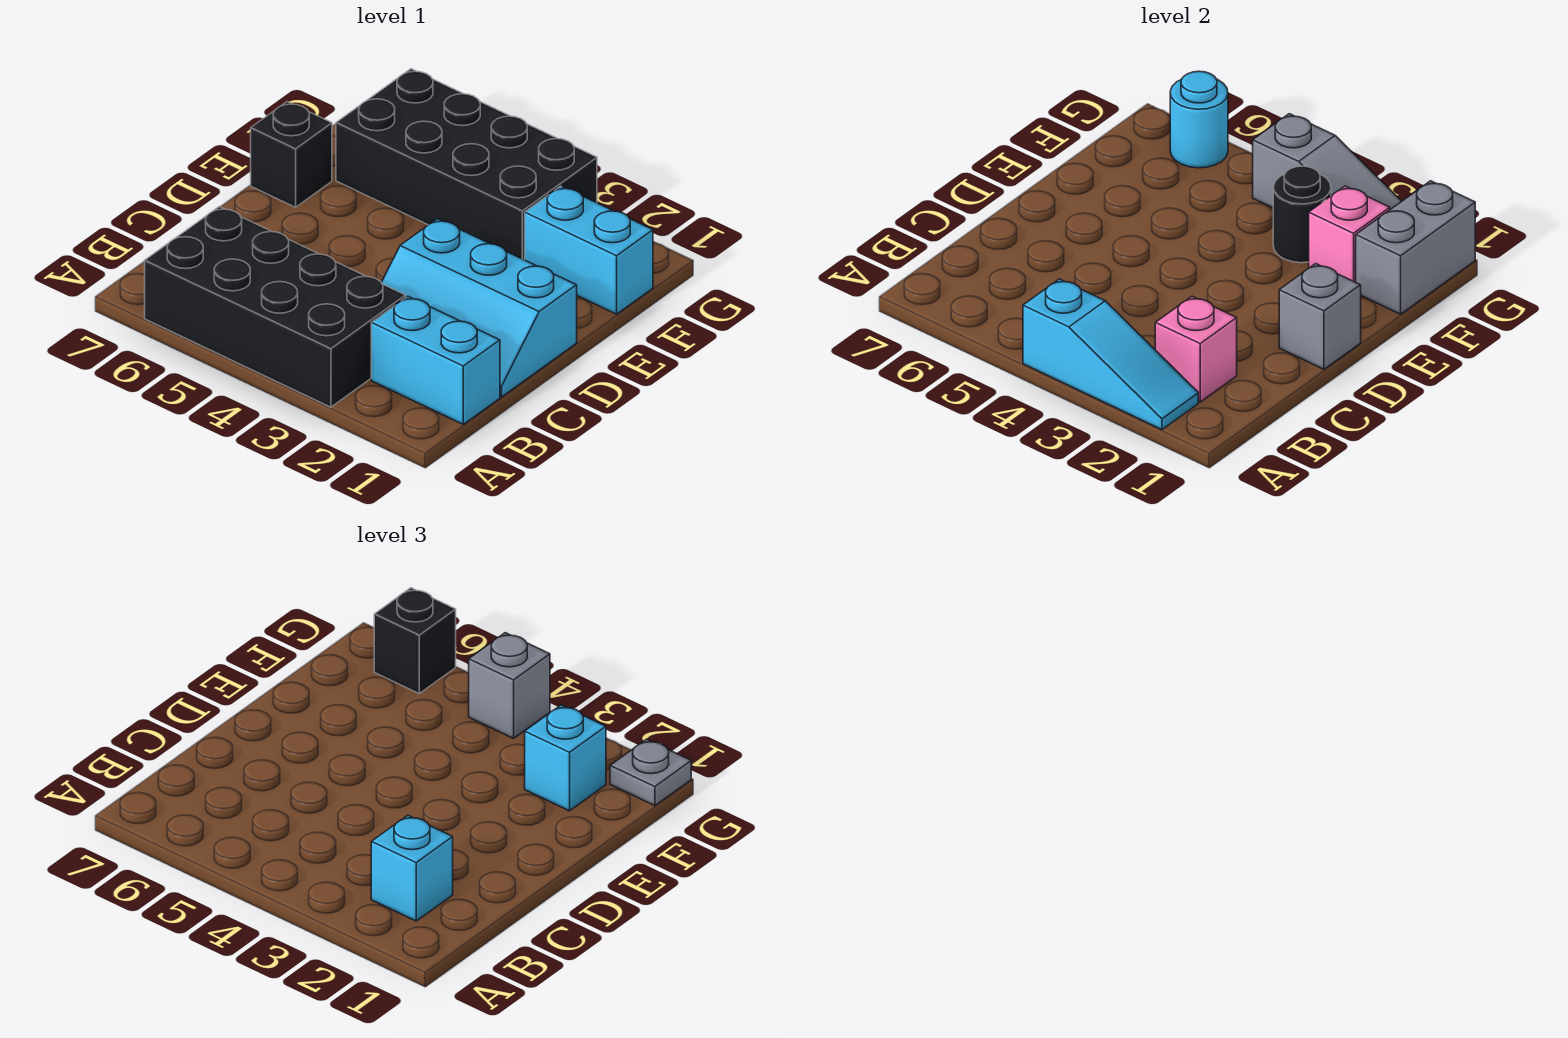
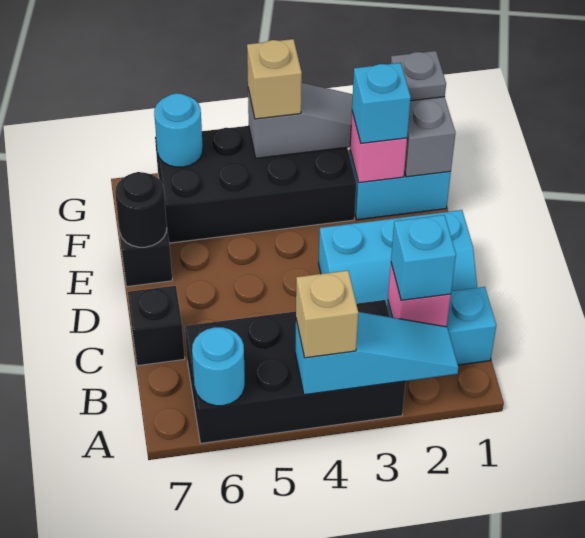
none -> tan 1x1 brick [296,271,358,358]
none -> cyan 1x1 round brick [192,327,245,406]
grey 1x1 brick [1279,264,1361,369] -> none
black 1x1 round brick [1273,166,1331,263] -> black 1x1 round brick moved to [115,172,167,247]
grey 1x1 brick [469,633,550,738] -> tan 1x1 brick [247,39,302,119]
black 1x1 brick [374,588,456,693] -> black 1x1 brick moved to [128,286,185,366]

